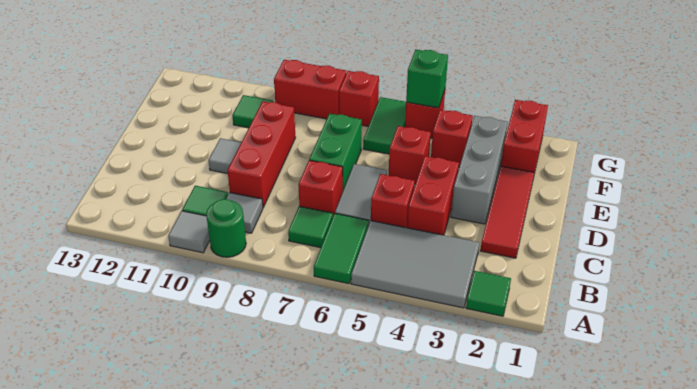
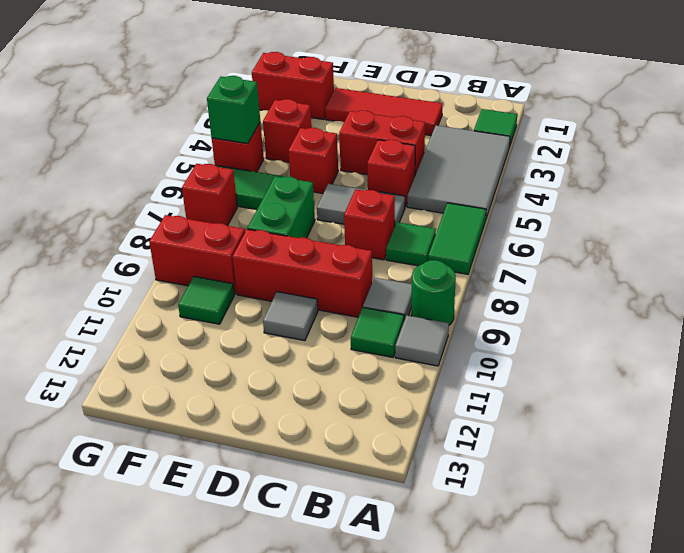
green 1x2 tile [314,214,369,284] -> green 1x2 tile turned to [428,203,486,274]
grey 1x3 brick [451,116,508,224] -> none
green 1x2 brick [309,114,362,190] -> green 1x2 brick turned to [248,176,315,238]
red 1x2 brick [274,60,346,119] -> red 1x2 brick turned to [149,215,245,294]

